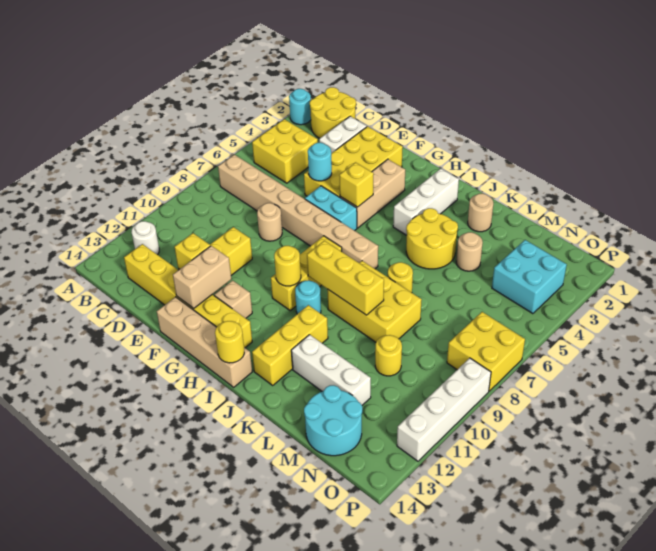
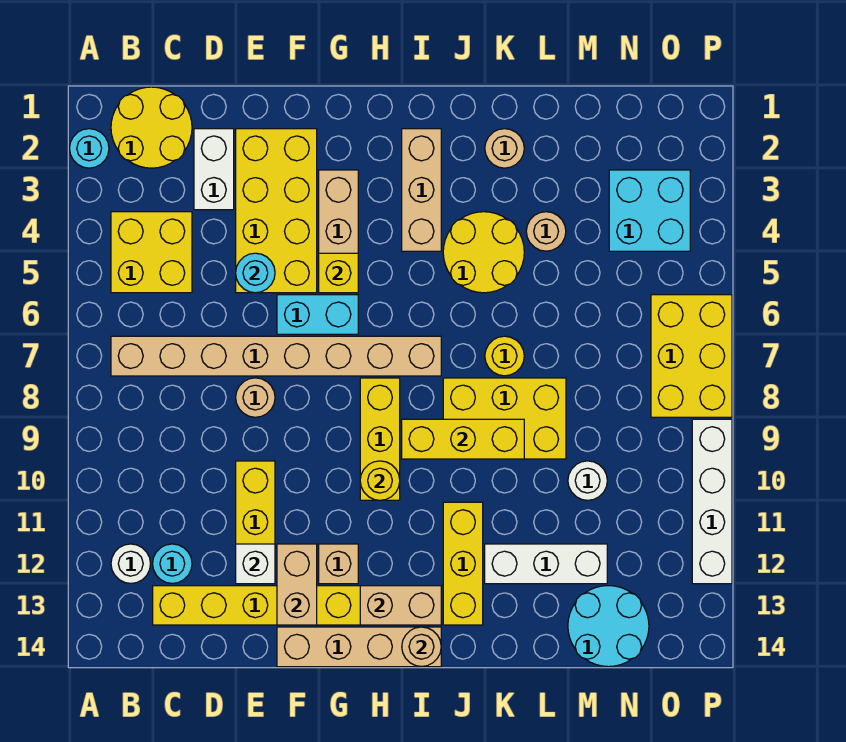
yellow 1x1 brick [175,233,210,269] -> white 1x1 brick [236,544,275,584]
none -> tan 1x2 brick [360,586,441,625]
white 1x3 brick [393,169,459,235] -> tan 1x3 brick [402,129,441,251]
cyan 1x1 round brick [295,280,321,314] -> cyan 1x1 round brick moved to [153,544,192,583]
yellow 1x1 round brick [215,321,244,363] -> tan 1x1 round brick [402,627,441,667]
yellow 1x1 round brick [375,335,402,376] -> white 1x1 round brick [568,461,607,500]
yellow 2x2 brick [447,312,525,391] -> yellow 2x3 brick [651,295,732,417]

